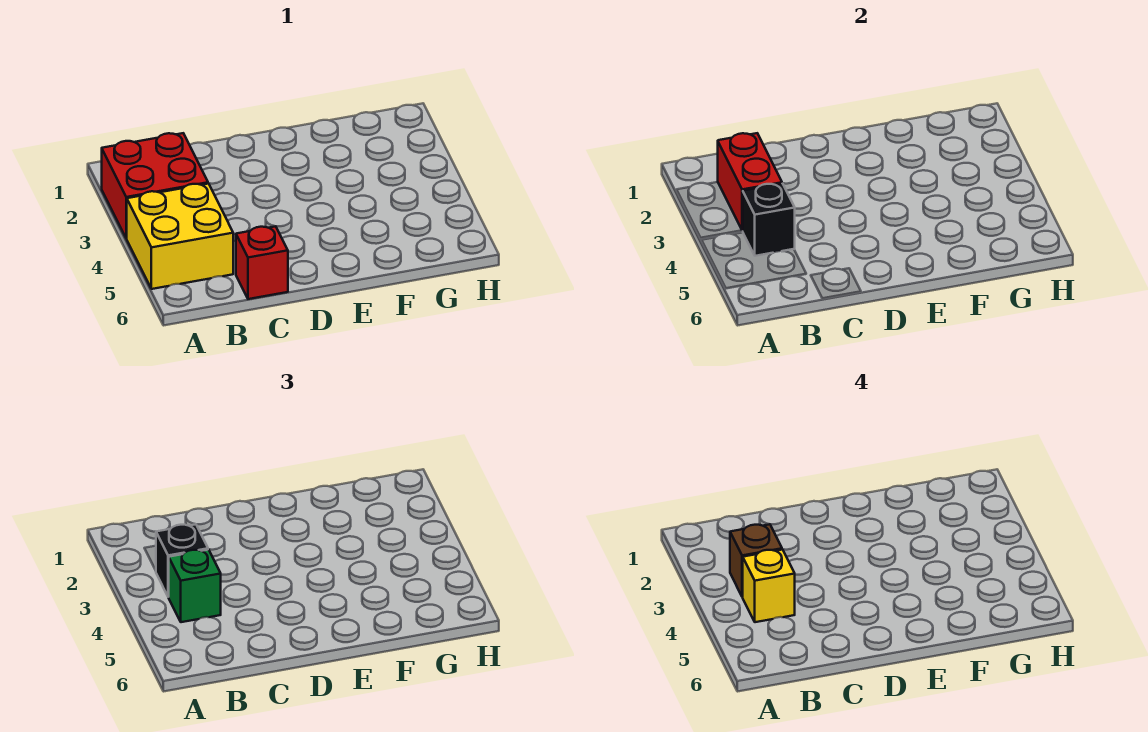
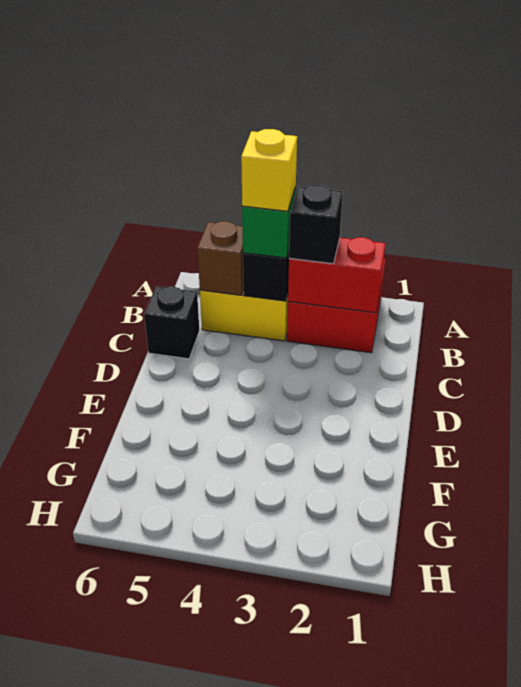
brown 1x1 brick [730,524,782,597] -> brown 1x1 brick moved to [197,221,243,295]
red 1x1 brick [236,226,288,299] -> black 1x1 brick [144,286,199,359]

